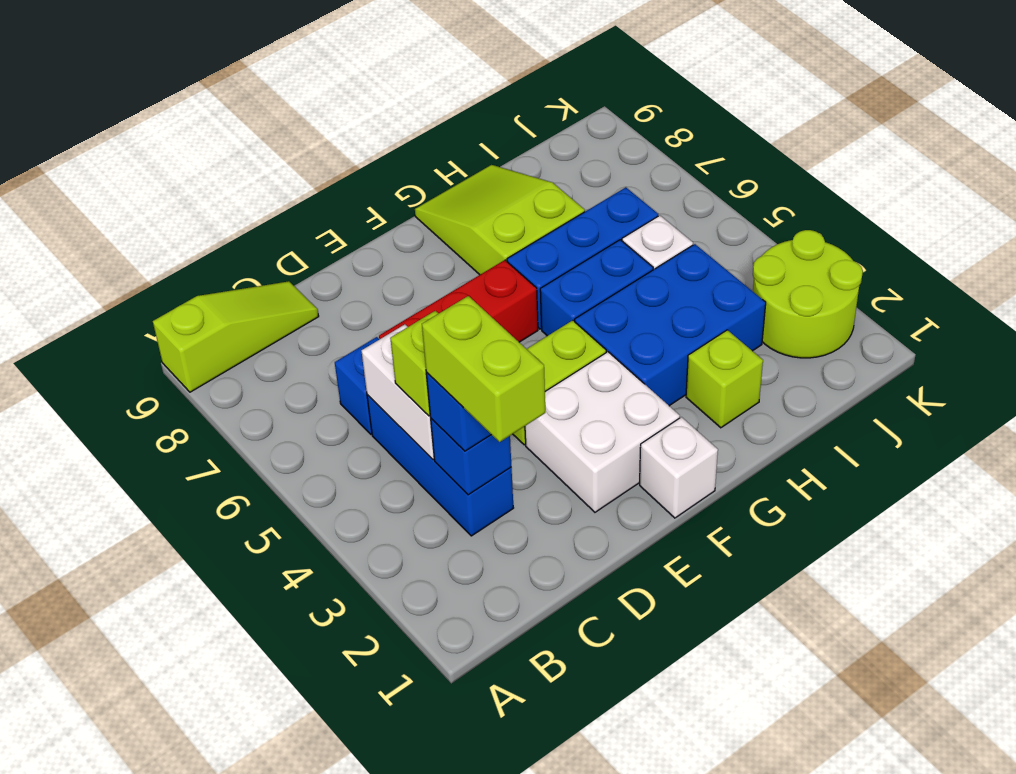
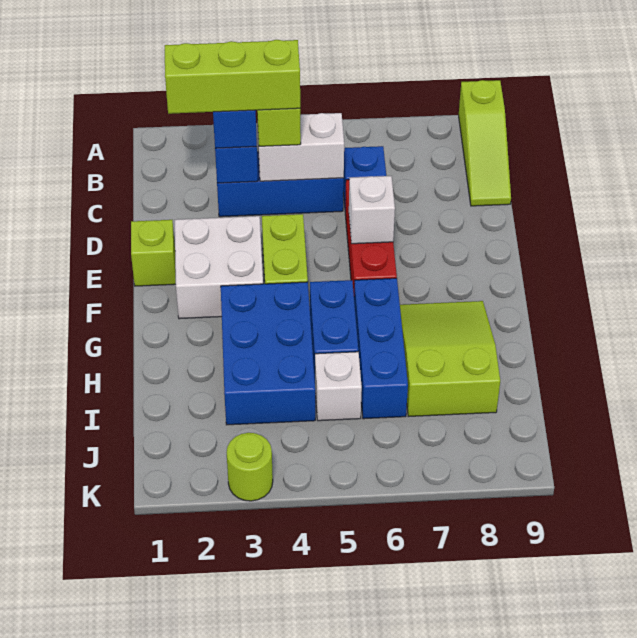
lime 1x2 brick [422,296,545,442] -> lime 1x3 brick [165,40,300,114]
white 1x1 brick [640,417,718,518] -> white 1x1 brick moved to [349,176,395,244]
lime 2x3 slope [415,165,585,275] -> lime 2x3 slope turned to [400,301,500,416]
lime 1x1 brick [686,330,763,428] -> lime 1x1 brick moved to [131,220,176,286]
lime 2x2 round brick [753,230,863,358] -> lime 1x1 round brick [227,433,273,501]

